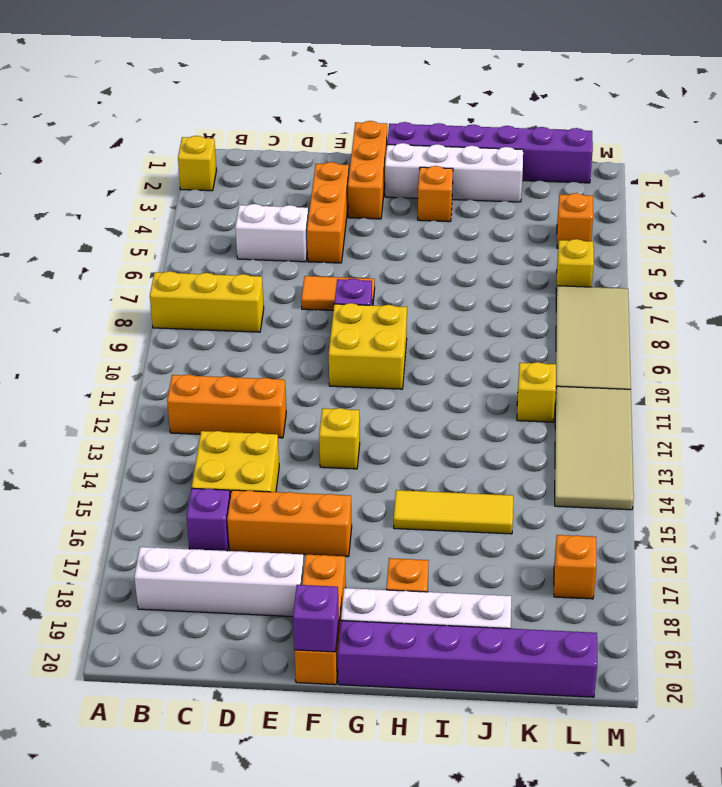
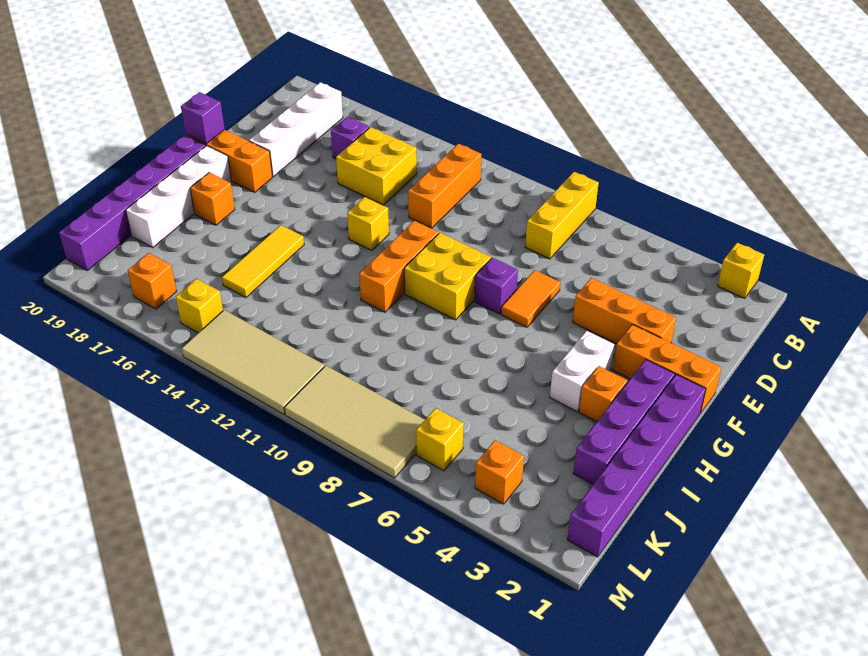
white 1x2 brick [235,204,308,262] -> white 1x2 brick moved to [550,331,614,411]
orange 1x3 brick [227,490,352,557] -> orange 1x3 brick moved to [359,220,439,312]
white 1x4 brick [385,143,523,202] -> purple 1x4 brick [573,360,675,484]
yellow 1x1 brick [517,362,556,422] -> yellow 1x1 brick moved to [176,279,223,333]

